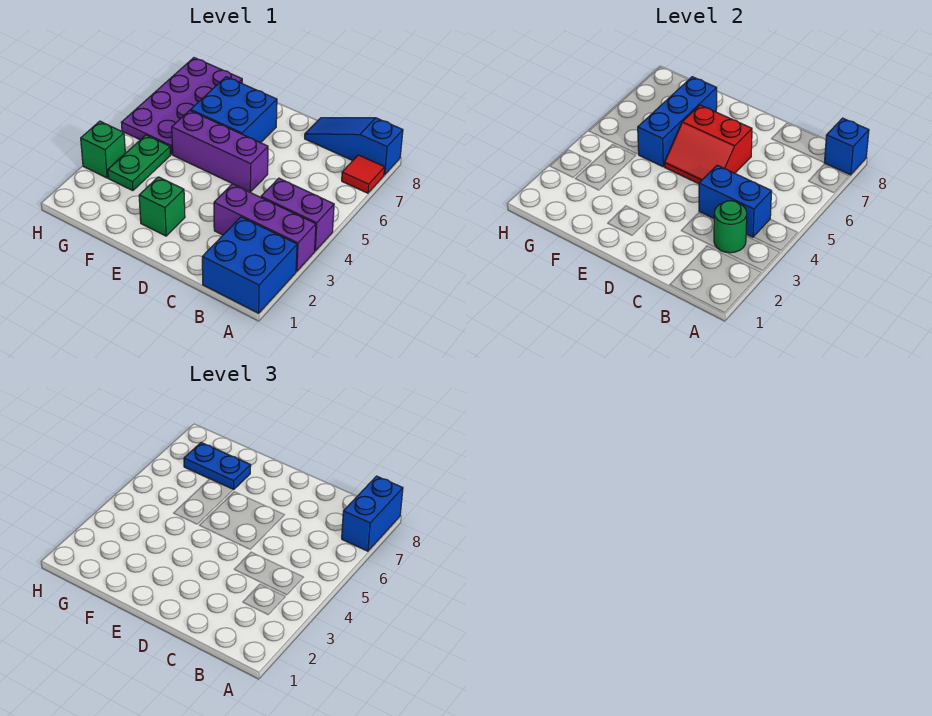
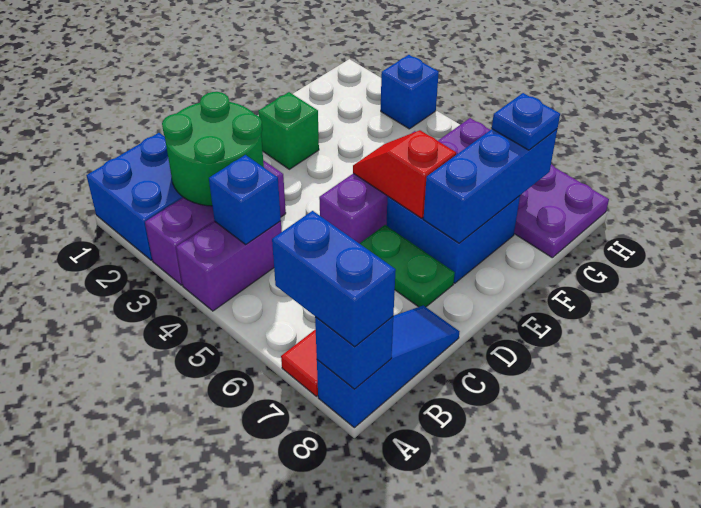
green 1x1 round brick [714,201,747,253] -> green 2x2 round brick [162,92,264,206]
blue 1x2 brick [699,165,772,237] -> blue 1x1 brick [209,155,281,244]
red 2x2 slope [664,105,752,184] -> red 1x2 slope [353,130,457,218]
blue 1x3 brick [638,77,717,167] -> blue 1x3 brick turned to [423,129,557,243]
blue 1x2 plate [184,442,251,490] -> blue 1x1 plate [492,93,560,150]
green 1x2 plate [108,135,171,191] -> green 1x2 plate moved to [359,225,455,307]
green 1x1 brick [81,121,125,178] -> blue 1x1 brick [381,55,439,129]

